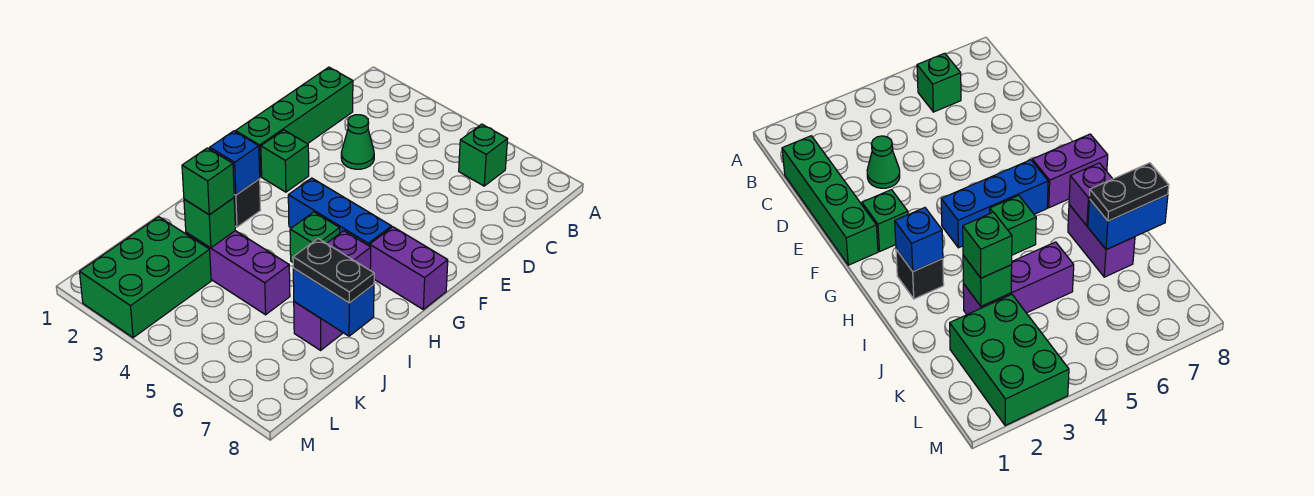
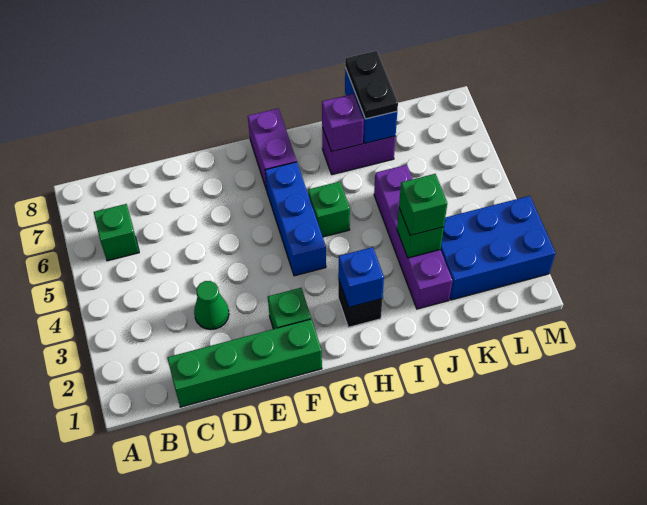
purple 1x3 brick [186,231,290,315] -> purple 1x4 brick [374,165,452,309]
green 2x3 brick [80,217,211,338] -> blue 2x3 brick [441,196,555,300]

